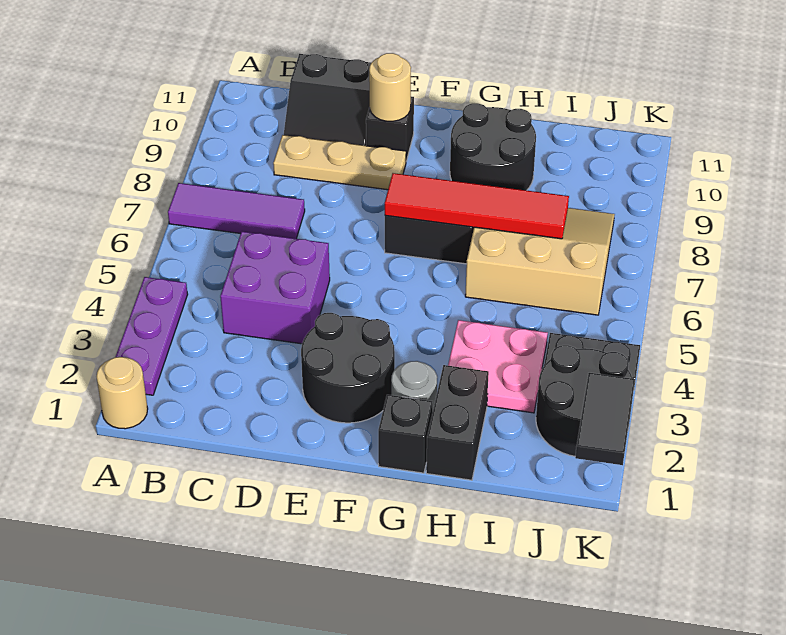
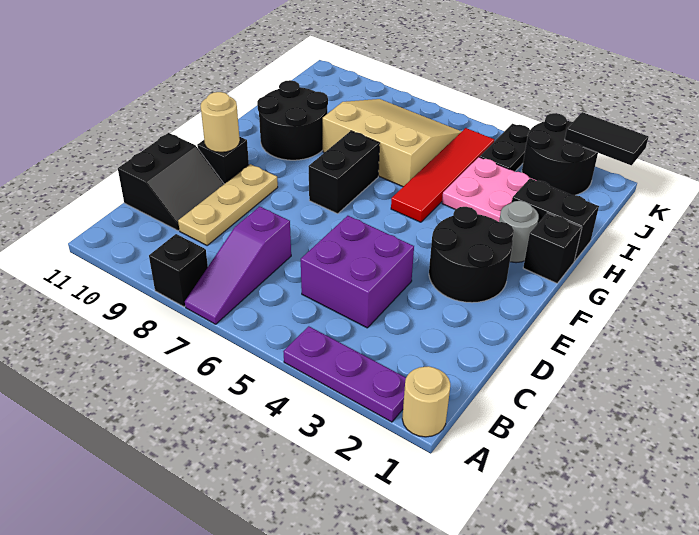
purple 1x3 tile [168,183,305,239] -> purple 1x3 slope [185,207,291,324]
none -> black 1x1 brick [149,234,208,307]
red 1x4 tile [385,173,569,239] -> red 1x4 tile moved to [391,128,494,222]
tan 3x3 slope [465,208,615,315] -> tan 3x3 slope turned to [323,99,462,187]

